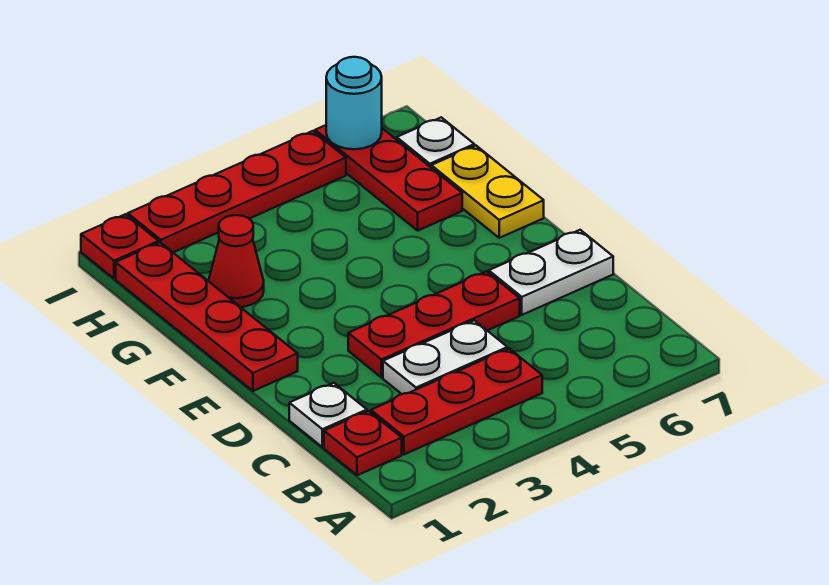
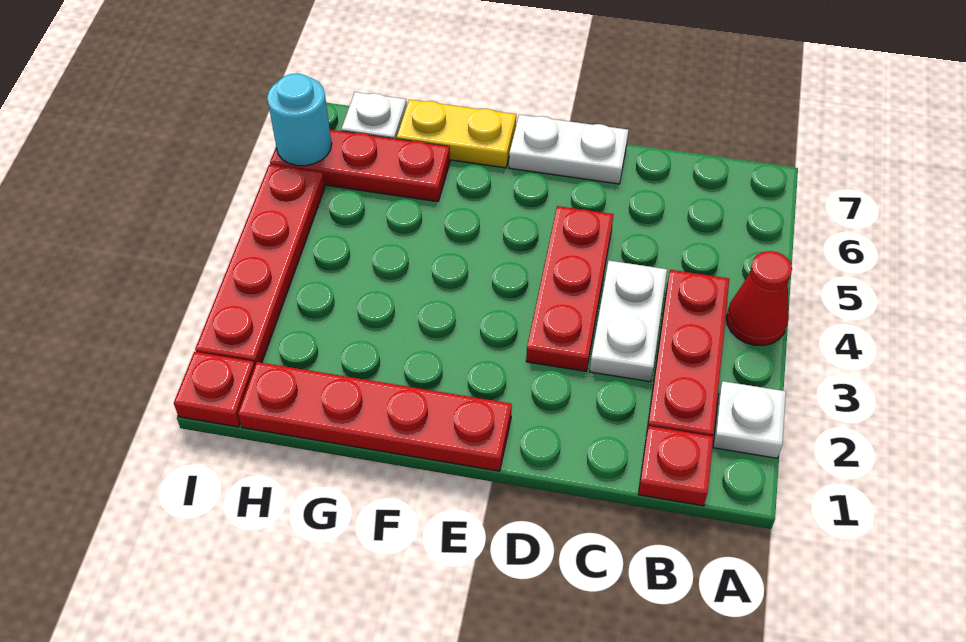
white 1x1 plate [289,383,367,447] -> white 1x1 plate moved to [713,381,786,458]
white 1x2 plate [489,230,613,315] -> white 1x2 plate turned to [509,115,628,184]
red 1x1 cone [209,215,264,307] -> red 1x1 cone moved to [726,251,792,345]

